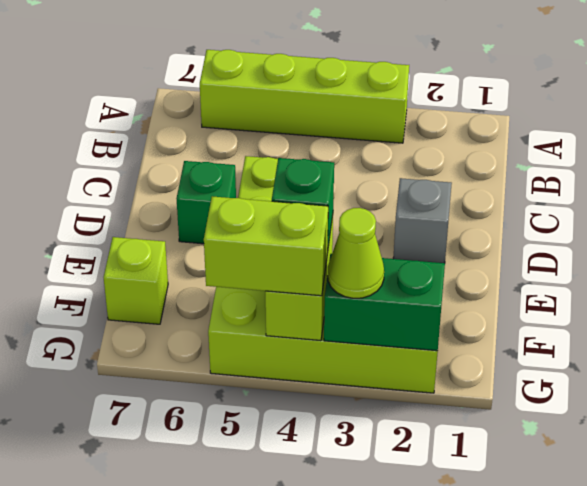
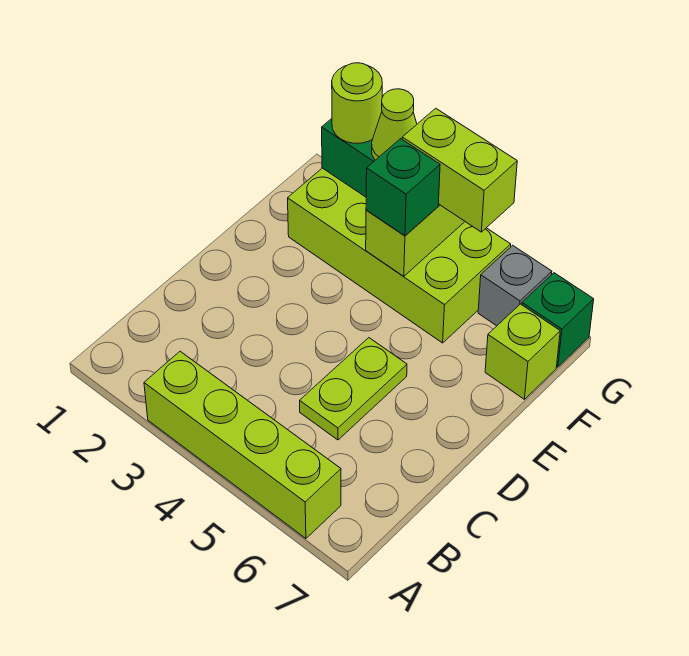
grey 1x1 brick [393,178,452,263] -> grey 1x1 brick moved to [478,245,552,326]
green 1x1 brick [177,161,236,244] -> green 1x1 brick moved to [522,273,594,367]
none -> lime 1x1 round brick [332,63,382,143]

